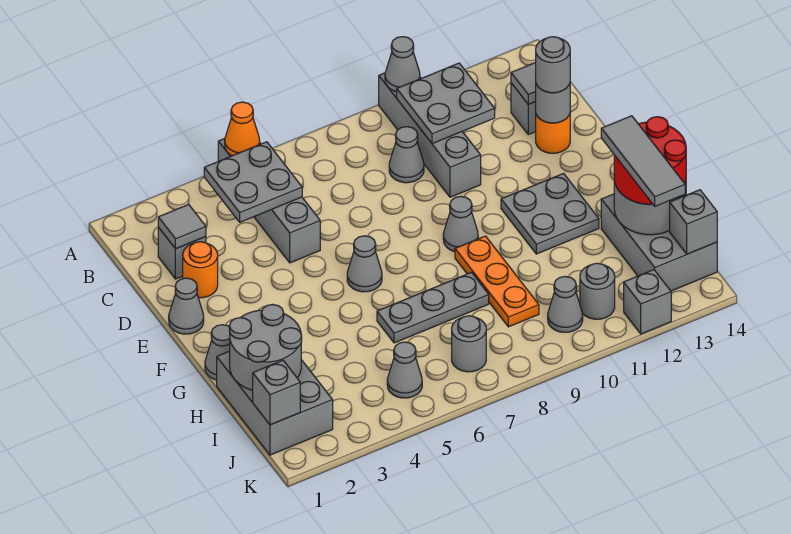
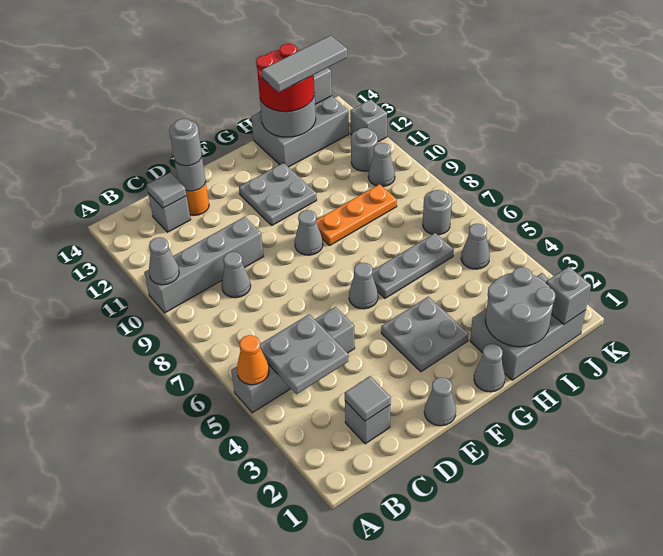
grey 2x2 plate [397,63,495,144] -> grey 2x2 plate moved to [381,297,469,372]
orange 1x1 round brick [183,242,218,298] -> none
grey 1x3 plate [377,273,489,343] -> grey 1x3 plate turned to [372,233,454,298]

